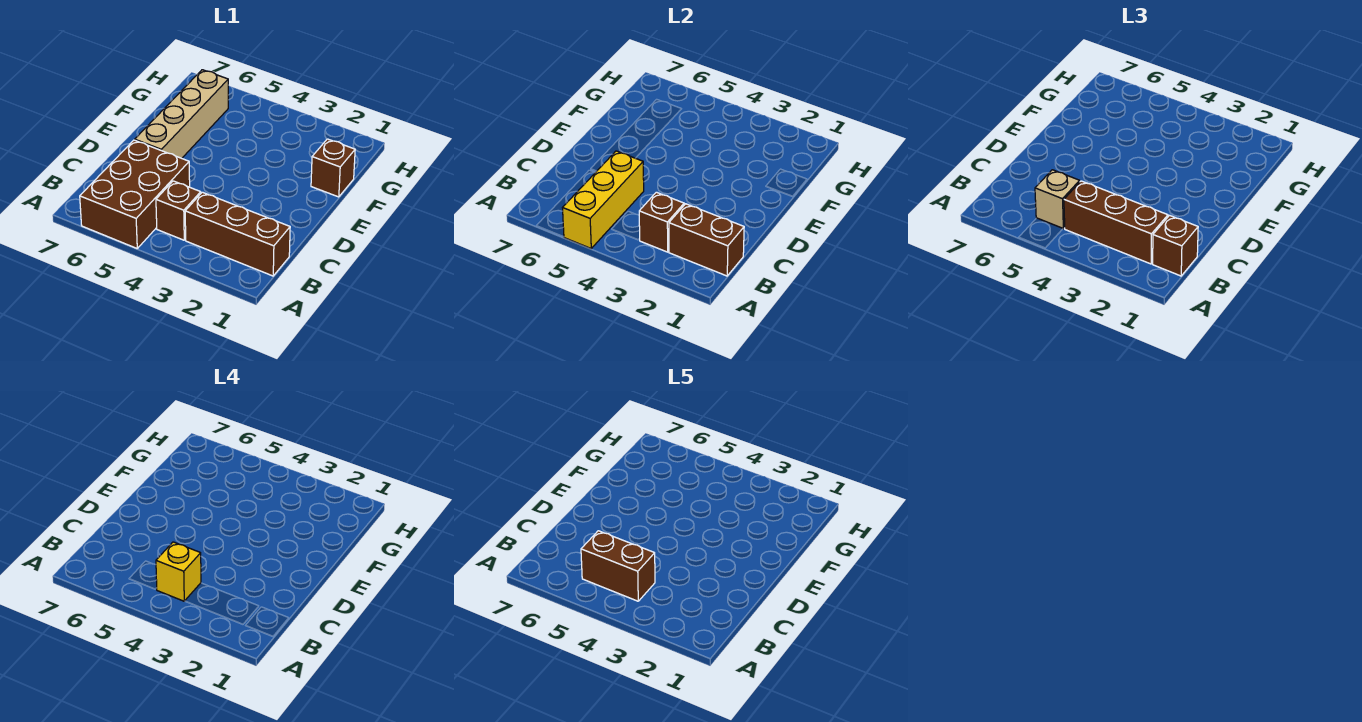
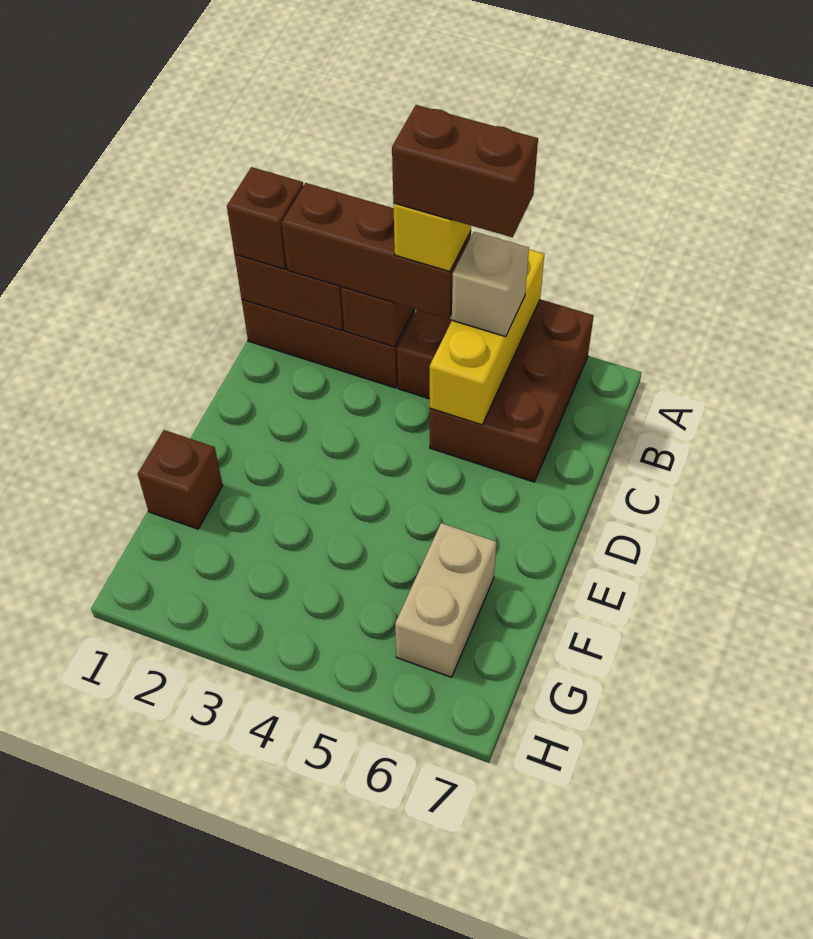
tan 1x4 brick [135,70,228,158] -> tan 1x2 brick [395,523,496,677]

